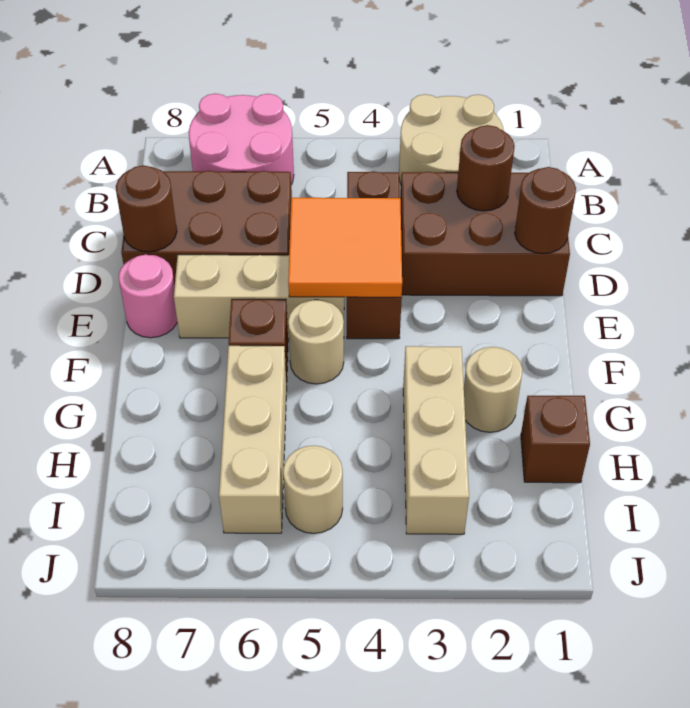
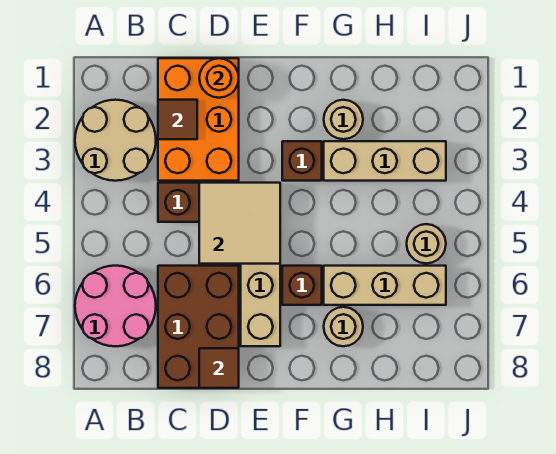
brown 2x3 brick [400,172,570,296] -> orange 2x3 brick [158,58,239,181]
brown 1x1 round brick [457,125,515,211] -> brown 1x1 tile [158,100,197,139]
brown 1x1 round brick [515,167,576,254] -> orange 1x1 round brick [199,58,239,98]
orange 2x2 tile [288,198,402,297] -> tan 2x2 tile [199,183,280,264]
brown 1x1 round brick [116,165,177,252] -> brown 1x1 tile [199,348,239,388]
pink 1x1 round brick [119,255,177,338] -> none
tan 1x1 round brick [288,300,344,384] -> tan 1x1 round brick moved to [324,307,363,346]
brown 1x1 brick [521,396,590,483] -> brown 1x1 brick moved to [282,141,322,181]

